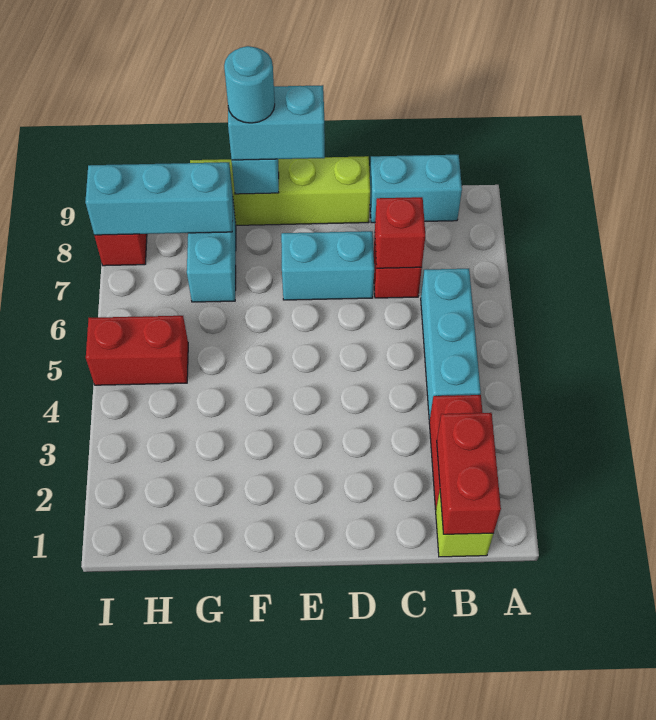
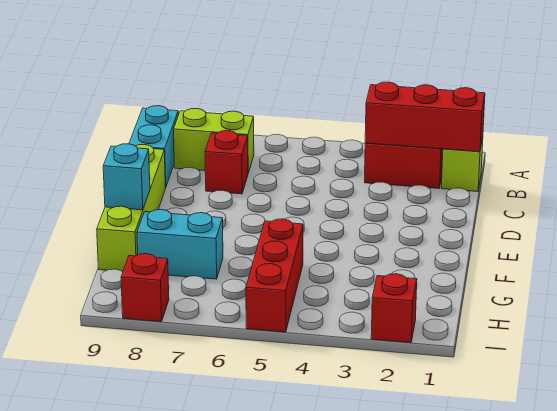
red 1x2 brick [437,413,501,534] -> red 1x3 brick [365,82,485,152]
cyan 1x3 brick [421,269,481,420] -> none
none -> lime 1x2 brick [174,109,254,173]
red 1x1 brick [375,197,425,268] -> red 1x1 brick moved to [371,274,417,343]
cyan 1x2 brick [281,231,374,300] -> none
cyan 1x2 brick [228,85,325,160] -> none
cyan 1x1 round brick [224,46,275,123] -> none
cyan 1x3 brick [85,162,233,235] -> none
red 1x2 brick [86,316,188,385] -> red 1x3 brick [246,219,303,332]

